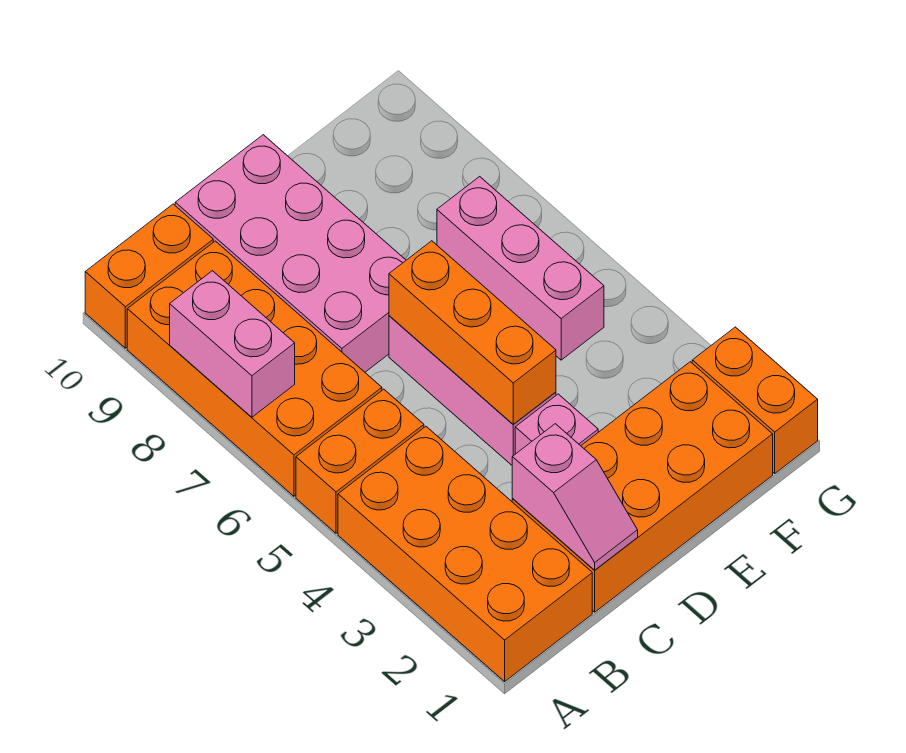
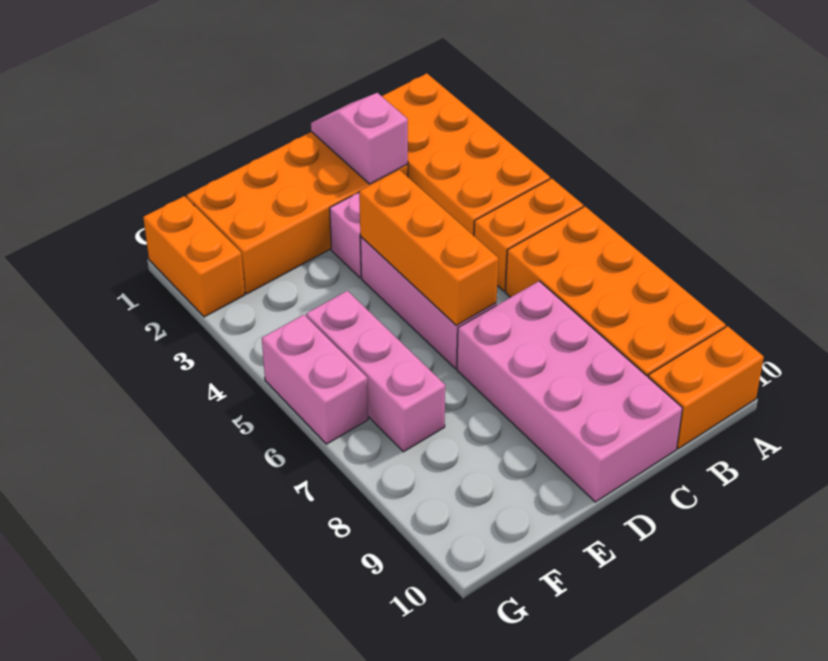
pink 1x2 brick [170,271,295,417] -> pink 1x2 brick moved to [262,315,368,444]

